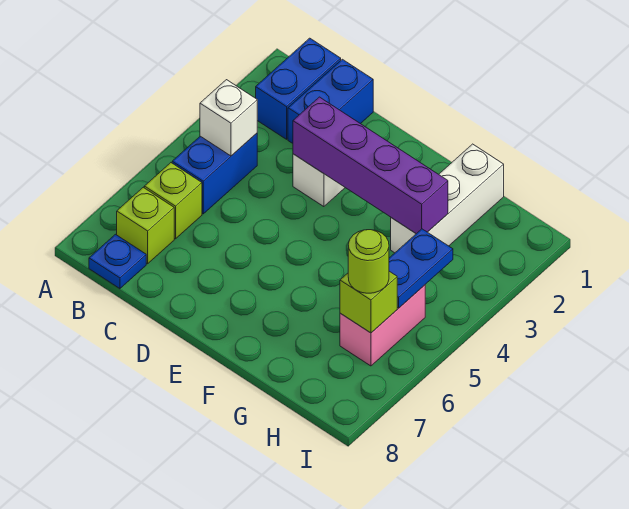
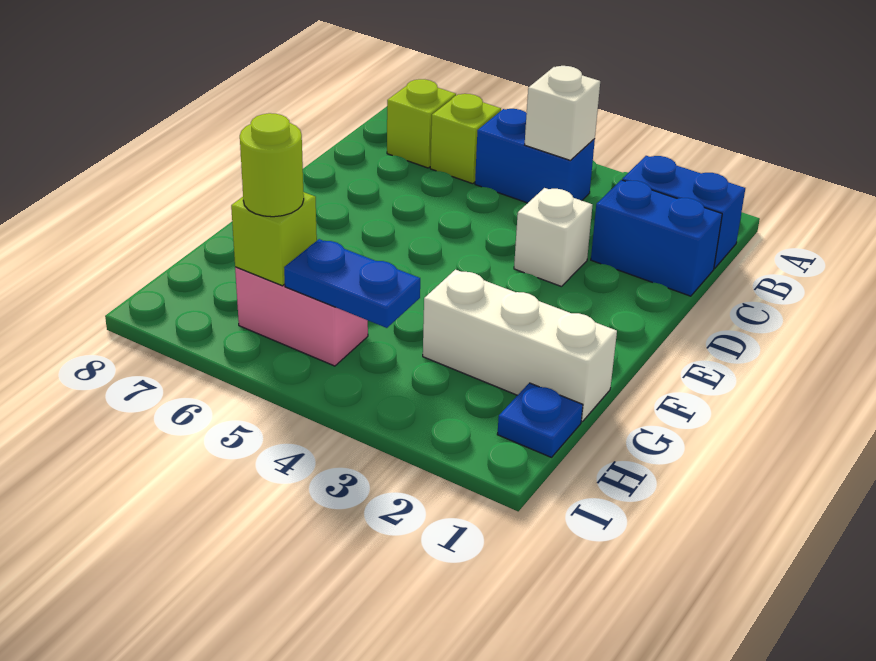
blue 1x1 plate [89,234,146,289] -> blue 1x1 plate moved to [497,383,583,457]
purple 1x4 brick [293,97,448,234] -> none

